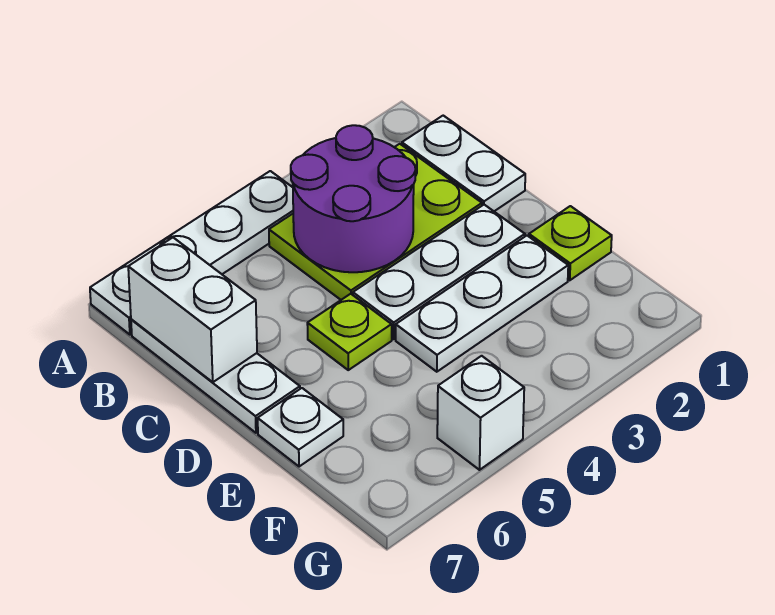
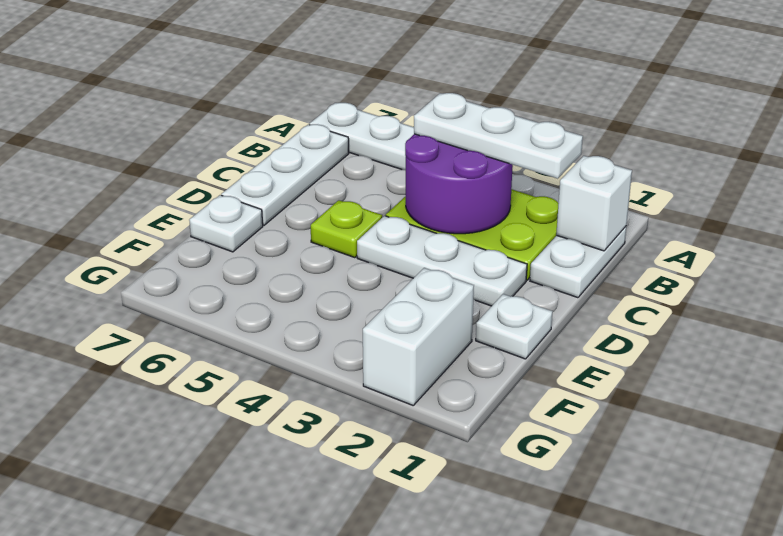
white 1x2 brick [128,238,257,382] -> white 1x2 brick moved to [363,268,474,405]
lime 1x1 plate [529,206,612,280] -> white 1x1 plate [476,294,552,359]
white 1x3 plate [396,236,568,372] -> white 1x3 plate moved to [414,93,583,179]
white 1x1 brick [437,356,524,470] -> white 1x1 brick moved to [556,156,632,251]

